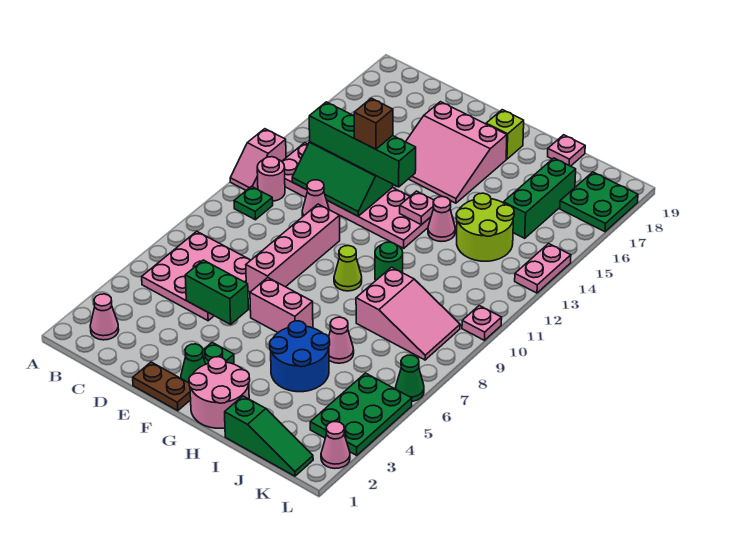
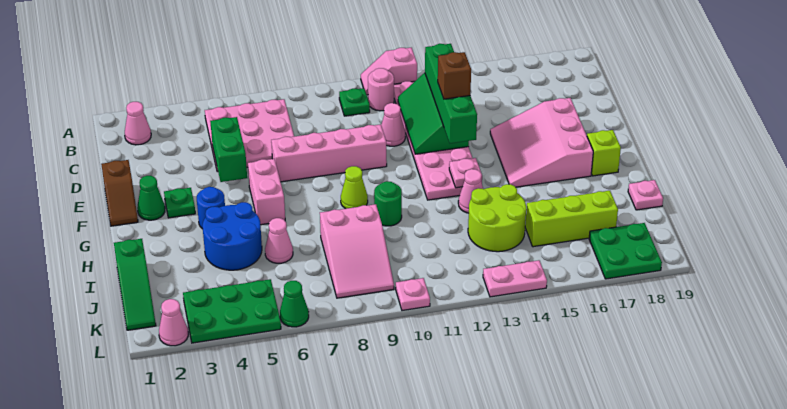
brown 1x2 plate [133,362,191,411] -> brown 1x2 slope [101,160,138,226]
pink 2x2 round brick [189,357,250,428] -> none
none -> blue 1x1 round brick [197,187,225,229]
green 1x3 brick [503,158,576,238] -> lime 1x3 brick [525,191,618,247]

